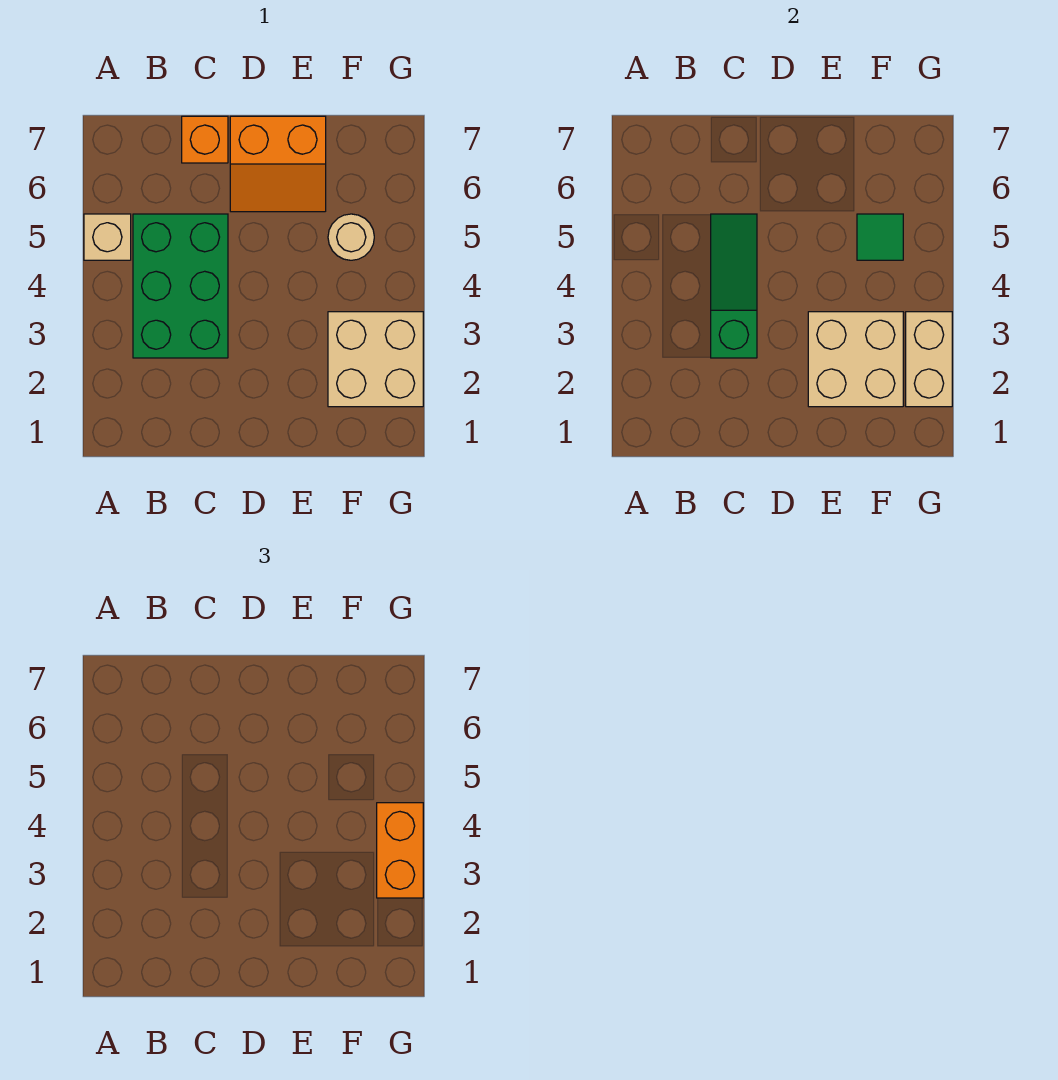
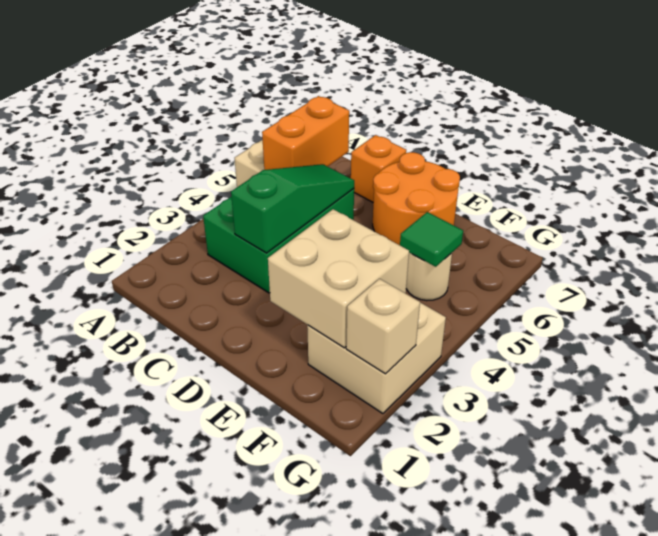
orange 2x2 slope [230,116,326,212] -> orange 2x2 round brick [373,152,460,245]
tan 1x2 brick [906,312,952,407] -> tan 1x1 brick [346,279,420,374]
orange 1x2 brick [377,803,423,898] -> orange 1x2 brick moved to [262,96,349,170]

